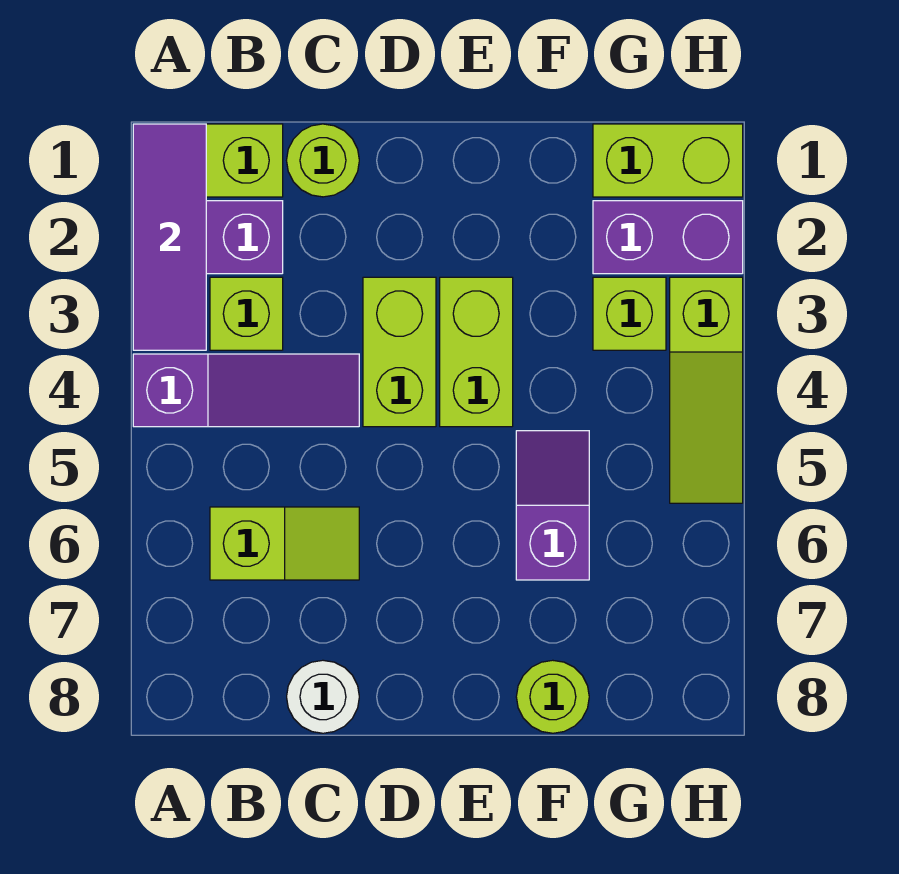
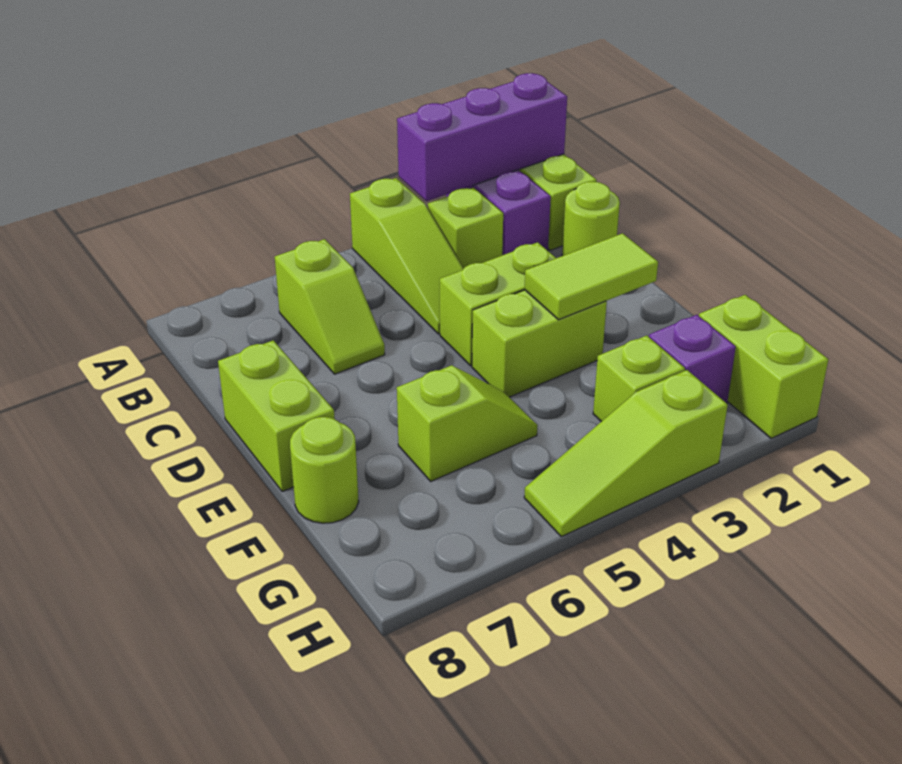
purple 1x3 tile [133,124,206,350] -> purple 1x3 brick [397,73,567,201]
purple 1x3 slope [133,354,359,427] -> lime 1x3 slope [350,178,464,334]
white 1x1 round brick [287,660,359,733] -> none
none -> lime 1x2 brick [218,340,335,492]
none -> lime 1x2 tile [525,233,658,320]
purple 1x2 slope [516,431,589,580] -> lime 1x2 slope [397,365,538,481]
purple 1x2 brick [593,201,743,274] -> purple 1x1 brick [649,315,736,403]

